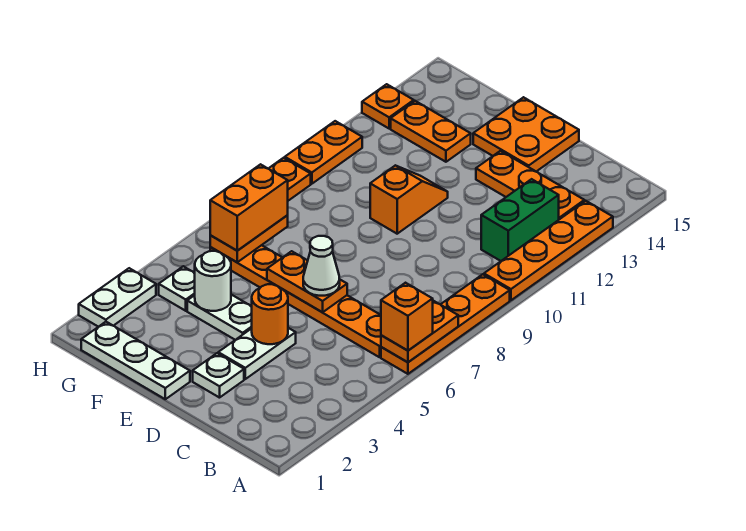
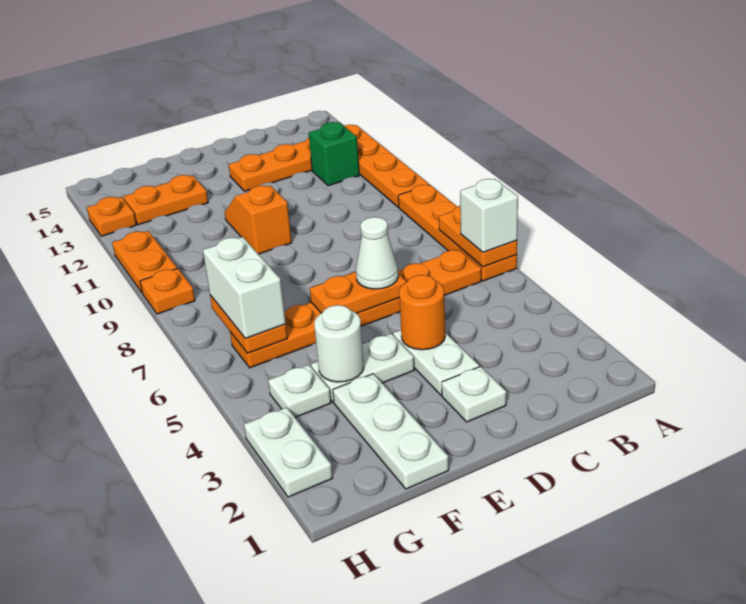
orange 1x1 brick [381,283,433,351] -> white 1x1 brick [460,179,518,252]
green 1x2 brick [481,179,559,261] -> green 1x1 brick [309,122,359,186]
orange 2x2 plate [473,97,579,171] -> none
white 1x3 plate [81,322,190,399] -> white 1x3 plate turned to [333,374,449,489]
orange 1x2 brick [210,164,288,251] -> white 1x2 brick [203,237,286,338]

